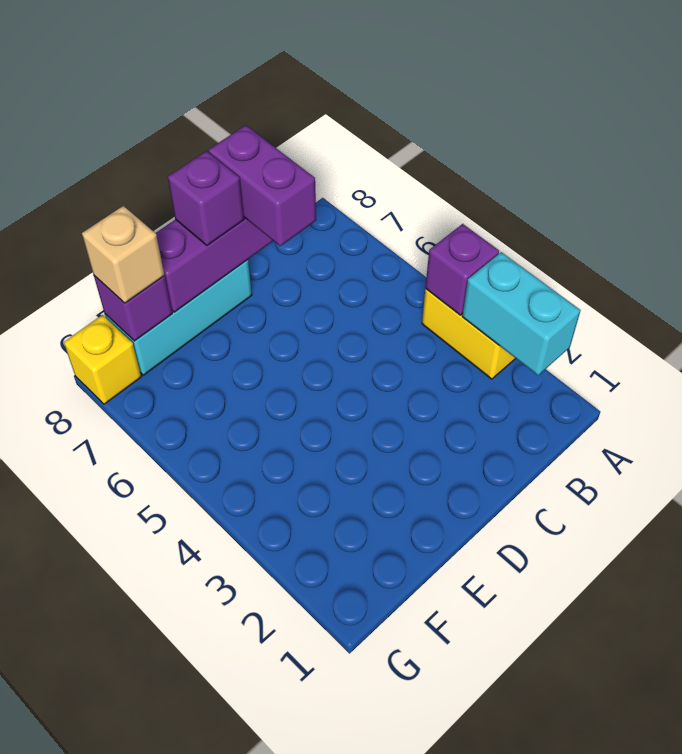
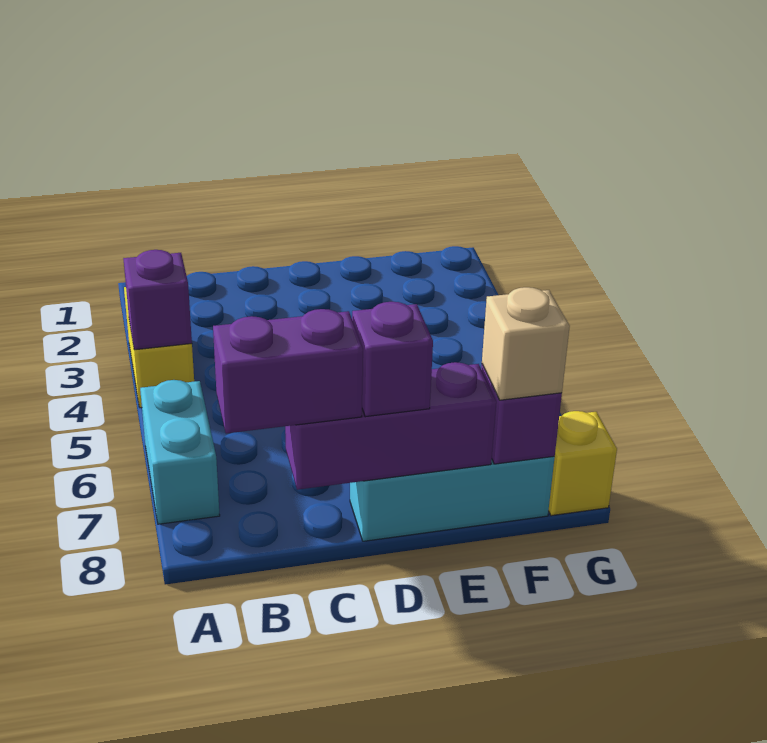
cyan 1x2 brick [462,252,581,375] -> cyan 1x2 brick moved to [140,380,220,524]
purple 1x2 brick [208,125,316,246] -> purple 1x2 brick turned to [213,309,363,433]

